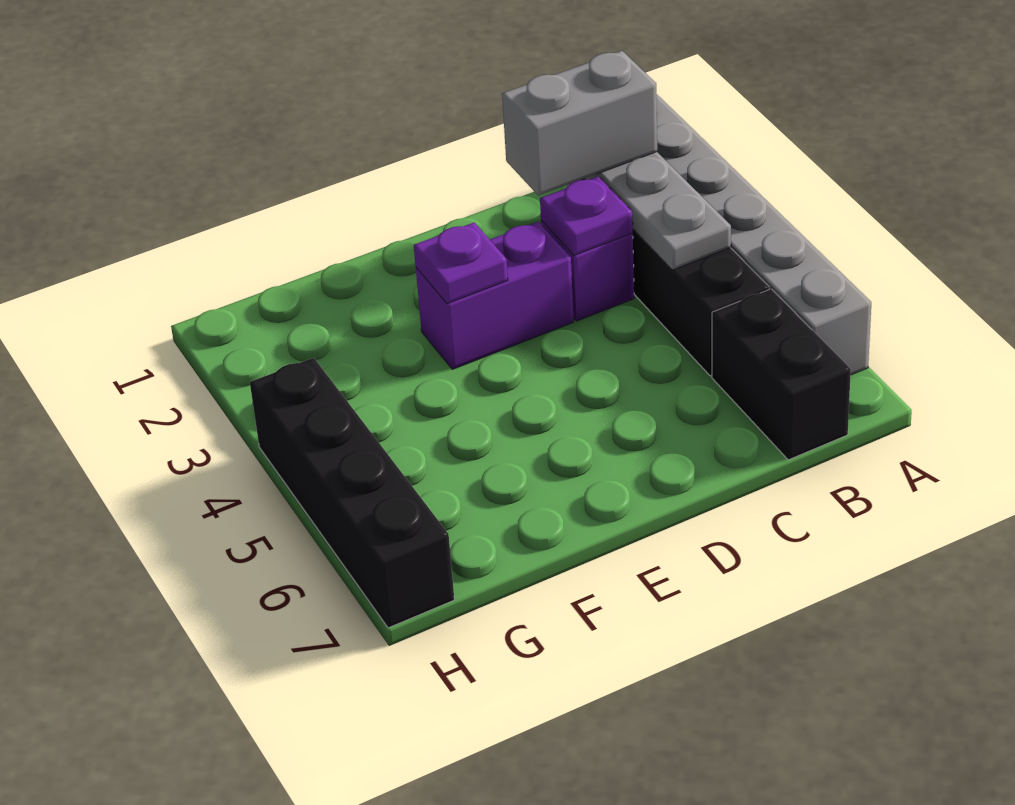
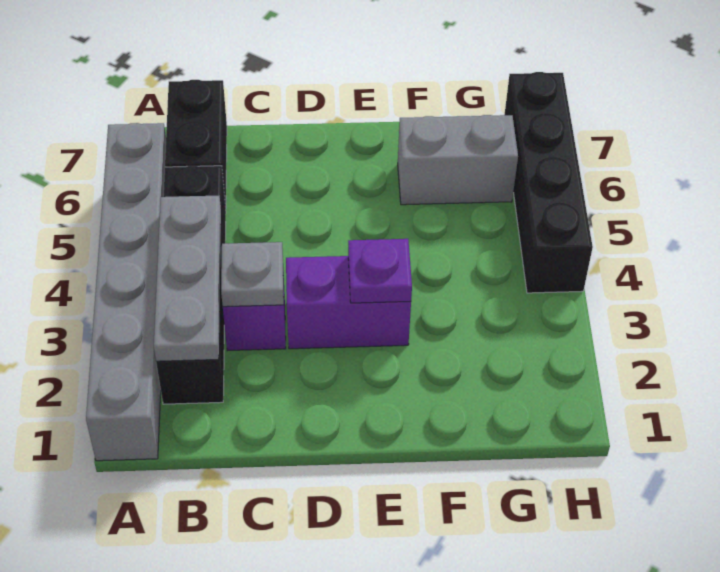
grey 1x2 brick [502,51,657,195] -> grey 1x2 brick moved to [398,115,518,205]
purple 1x1 plate [540,176,633,255] -> grey 1x1 plate [221,242,284,307]

